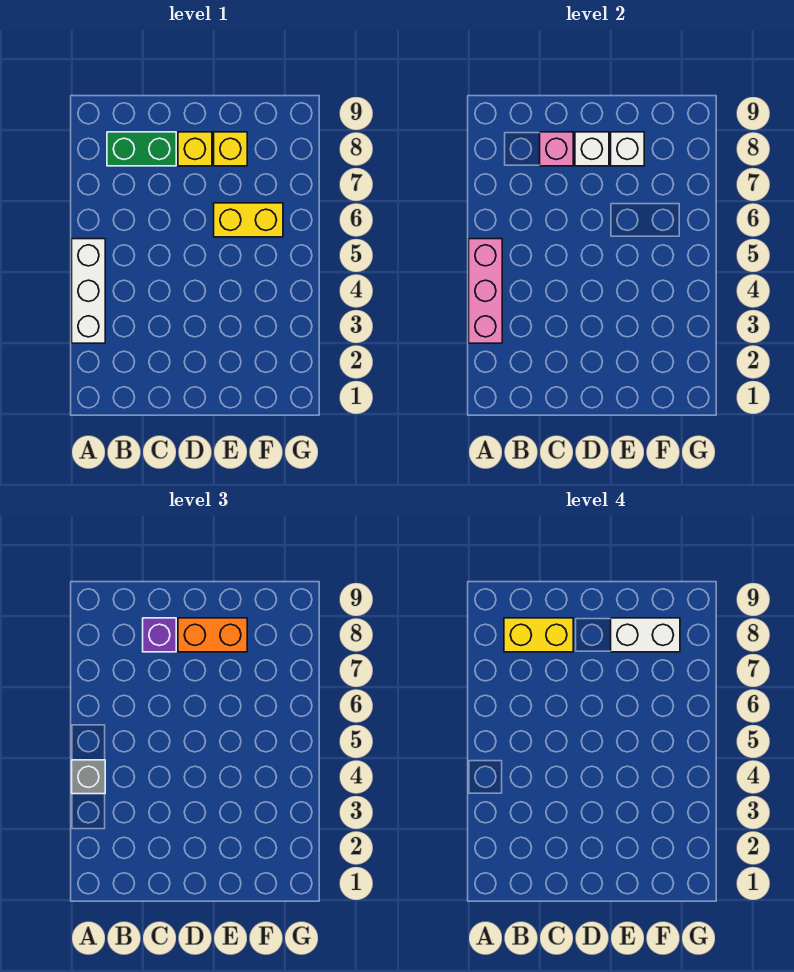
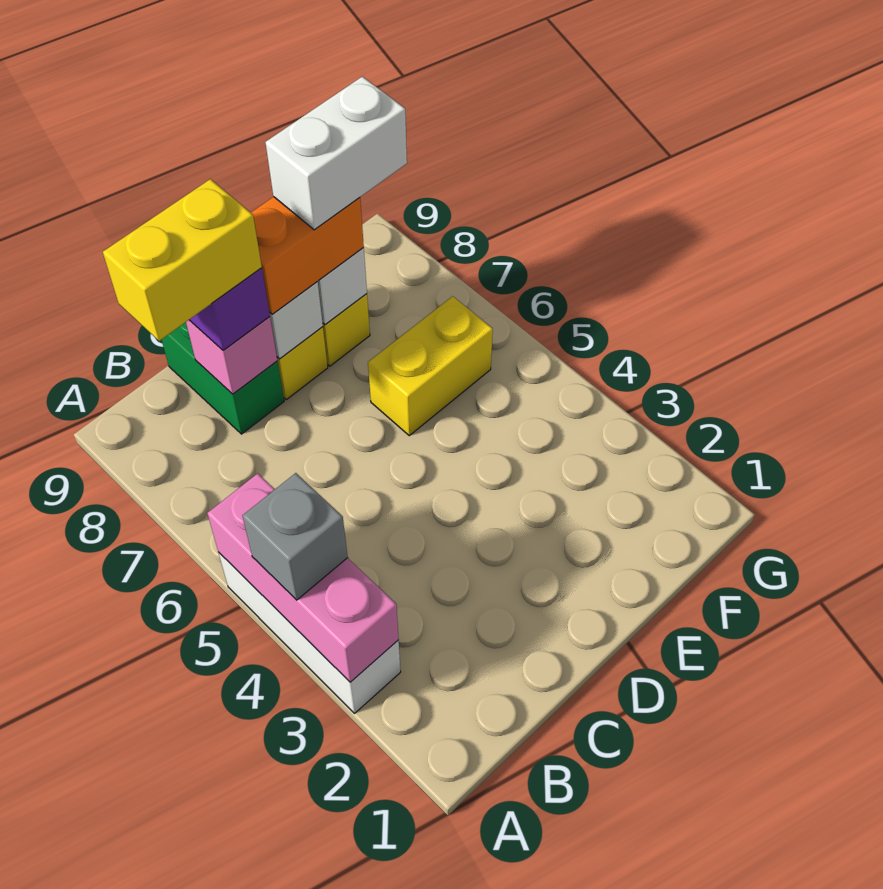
green 1x2 brick [107,132,176,166] -> green 1x2 brick turned to [162,322,284,434]

